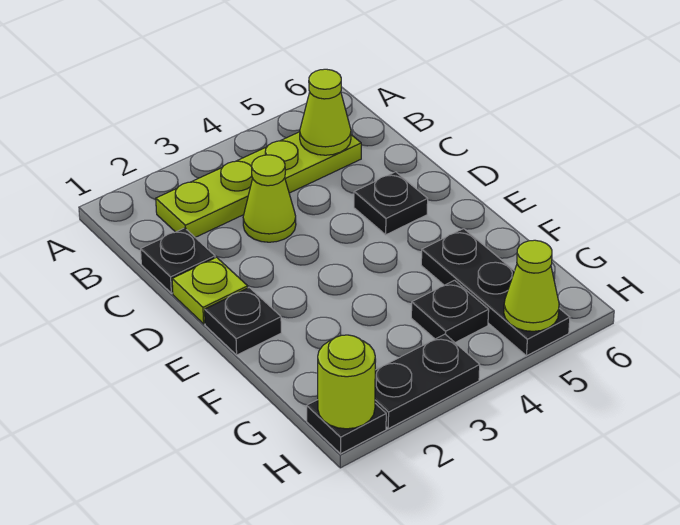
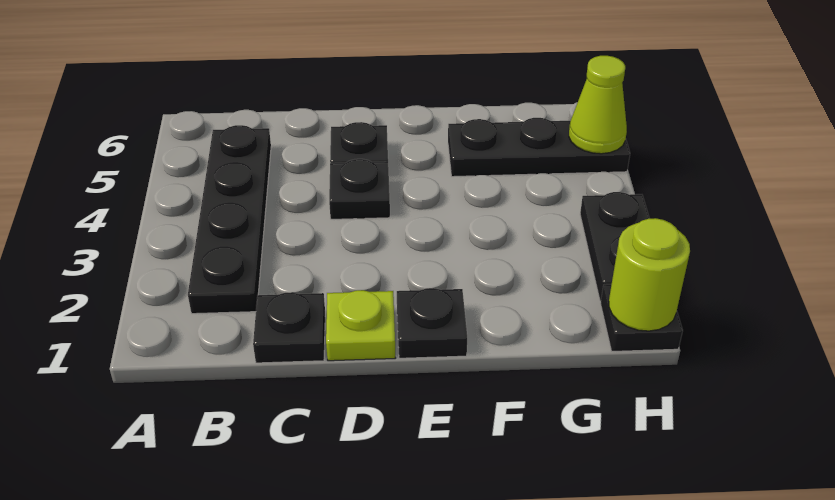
lime 1x4 plate [156,132,361,238] -> black 1x4 plate [188,125,271,314]
lime 1x1 cone [300,69,351,155] -> none
lime 1x1 cone [243,155,296,242] -> none
black 1x1 plate [411,280,489,343] -> black 1x1 plate moved to [329,159,390,219]

